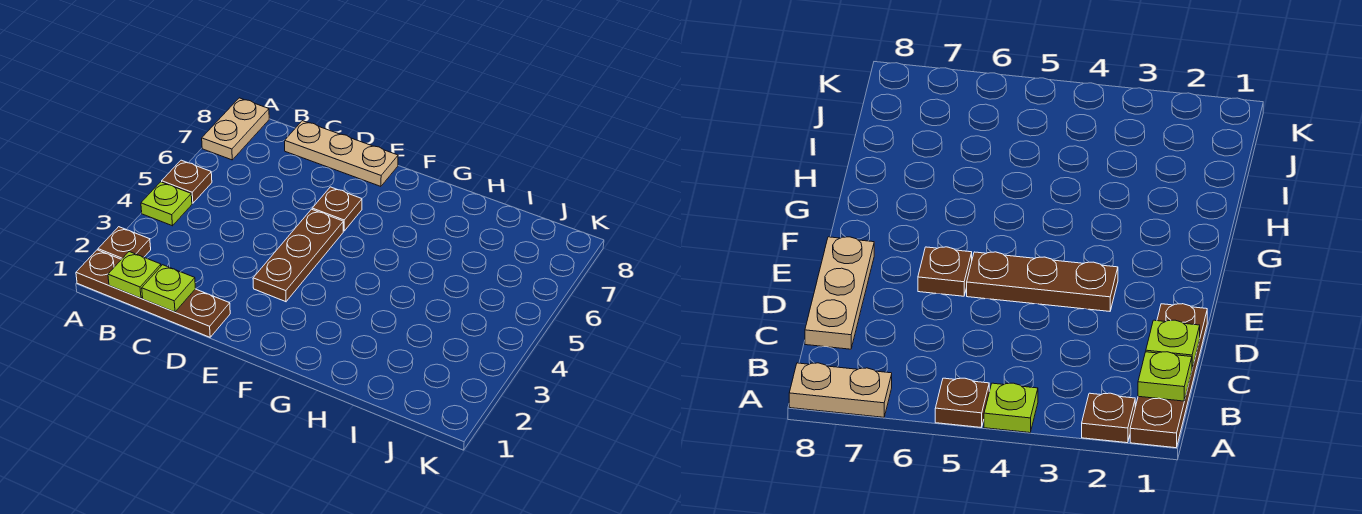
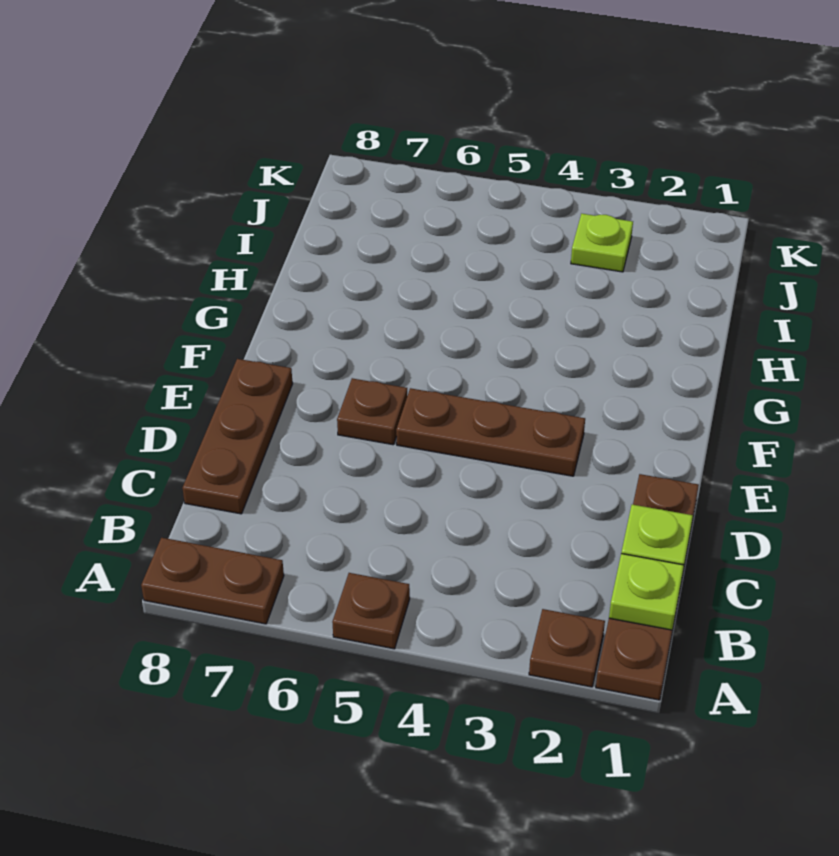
lime 1x1 plate [141,182,192,226] -> lime 1x1 plate moved to [571,214,633,272]
tan 1x2 plate [202,98,269,160] -> brown 1x2 plate [141,538,284,624]
tan 1x3 plate [285,121,398,186] -> brown 1x3 plate [183,359,293,514]

